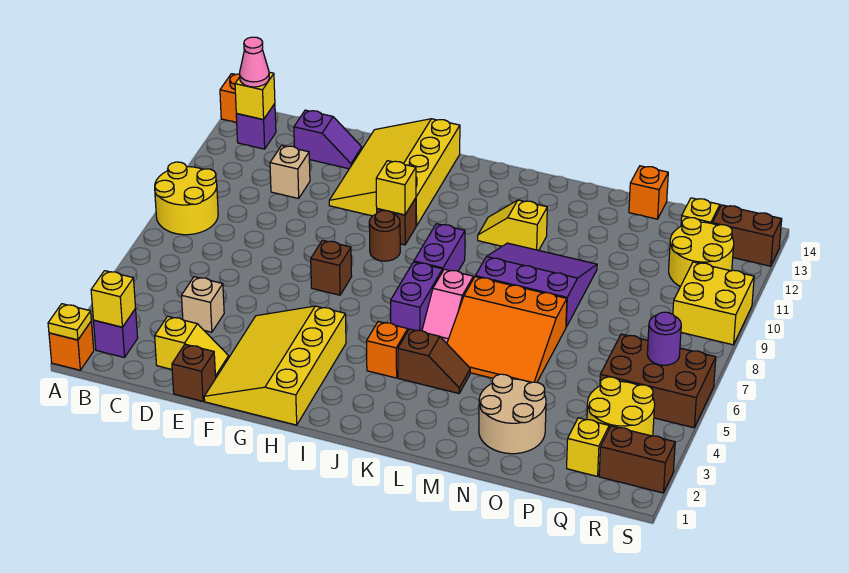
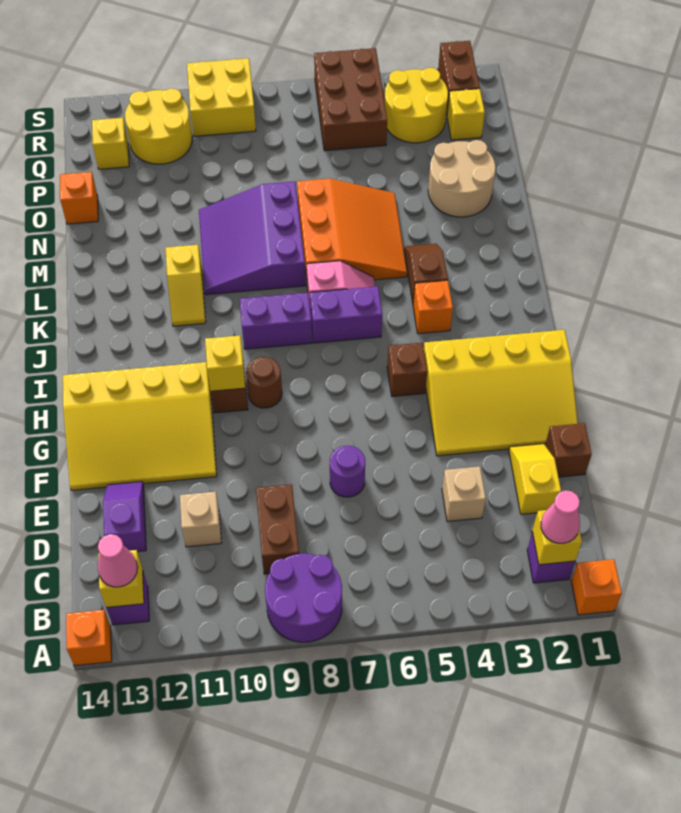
yellow 1x1 plate [48,304,91,340] -> none
yellow 2x2 round brick [155,162,218,235] -> purple 2x2 round brick [265,554,342,642]
none -> pink 1x1 cone [541,490,580,543]
brown 1x1 brick [311,240,352,295] -> brown 1x1 brick moved to [387,343,427,397]
purple 1x1 round brick [647,312,681,365] -> purple 1x1 round brick moved to [330,446,365,497]
brown 1x2 brick [712,205,782,266] -> brown 1x2 brick moved to [256,484,299,574]

